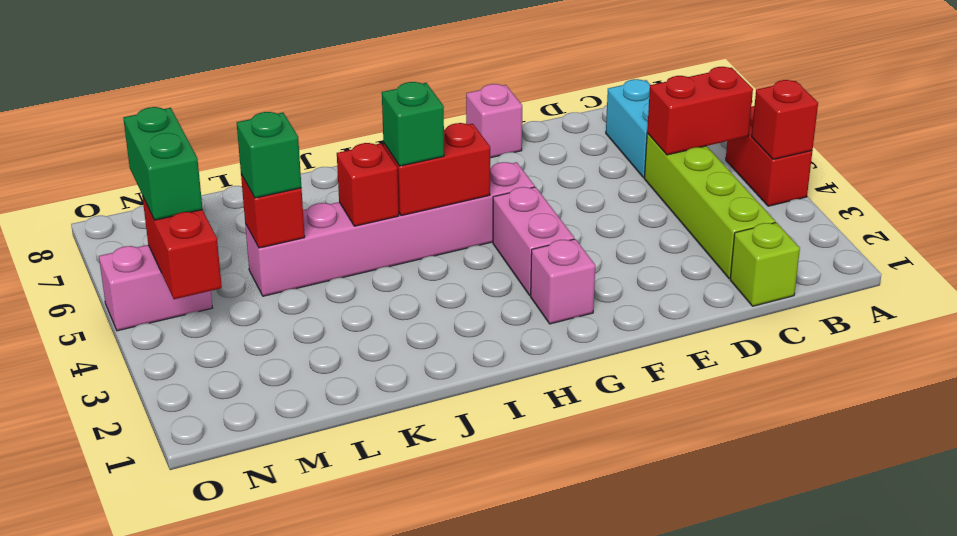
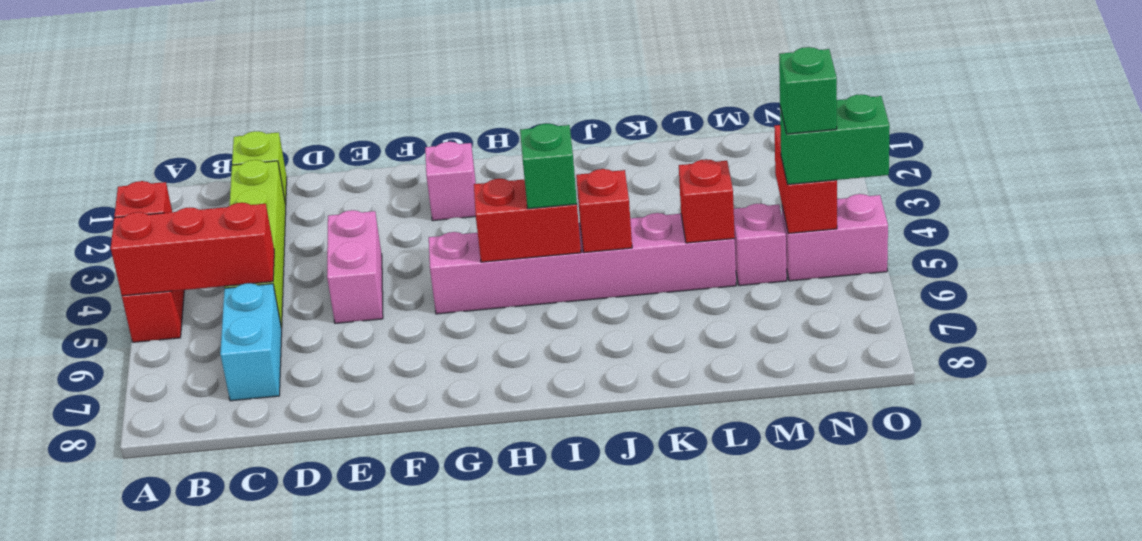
red 1x2 brick [647,67,753,155] -> red 1x3 brick [111,203,274,296]
pink 1x1 brick [466,84,522,158] -> pink 1x1 brick moved to [734,204,787,286]
pink 1x2 brick [493,187,574,296] -> pink 1x2 brick moved to [327,210,383,323]
green 1x1 brick [237,112,302,198] -> green 1x1 brick moved to [779,47,837,134]
green 1x2 brick [123,107,203,220] -> green 1x2 brick turned to [780,94,890,185]

